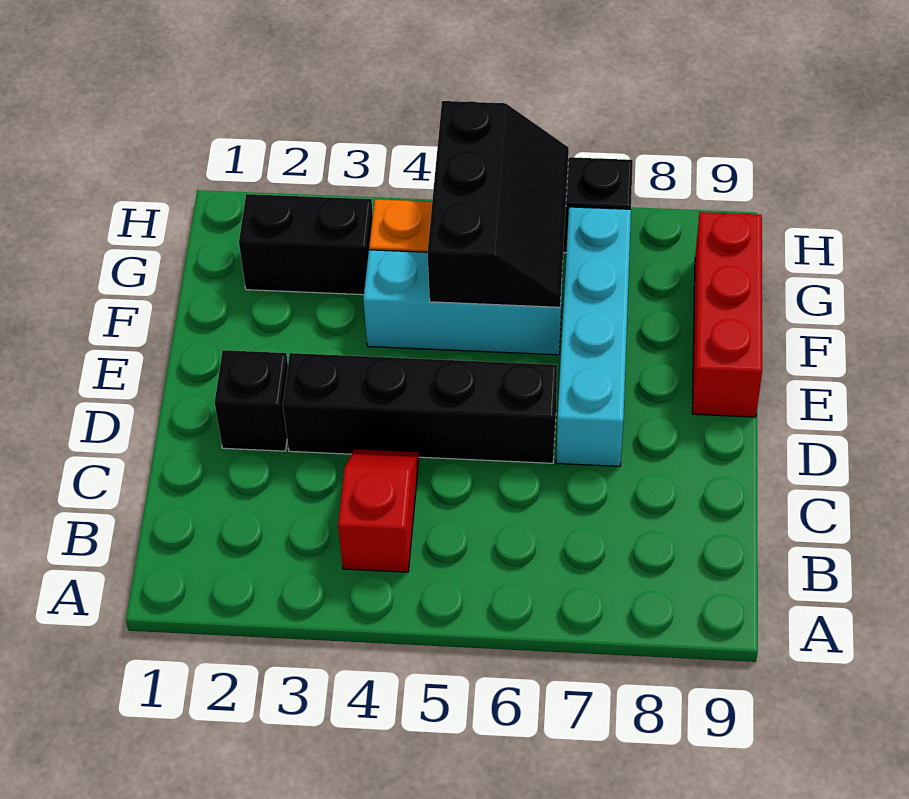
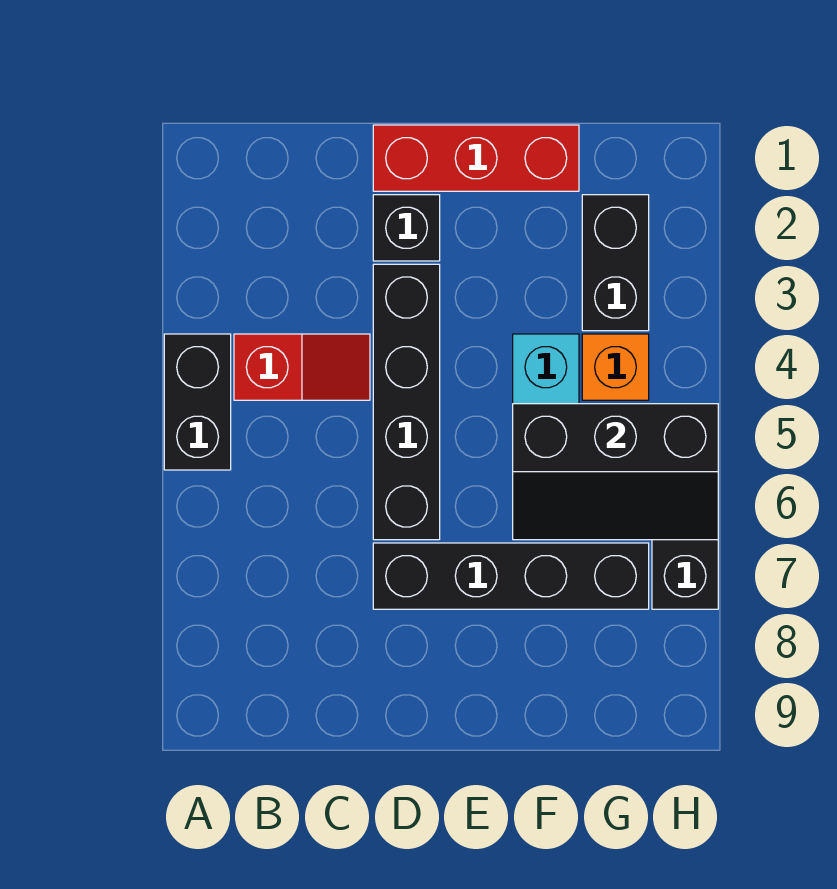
none -> black 1x2 brick [164,334,231,470]
cyan 1x4 brick [556,207,631,466] -> black 1x4 brick [373,543,649,609]
red 1x3 brick [692,212,762,417] -> red 1x3 brick moved to [373,125,579,191]

